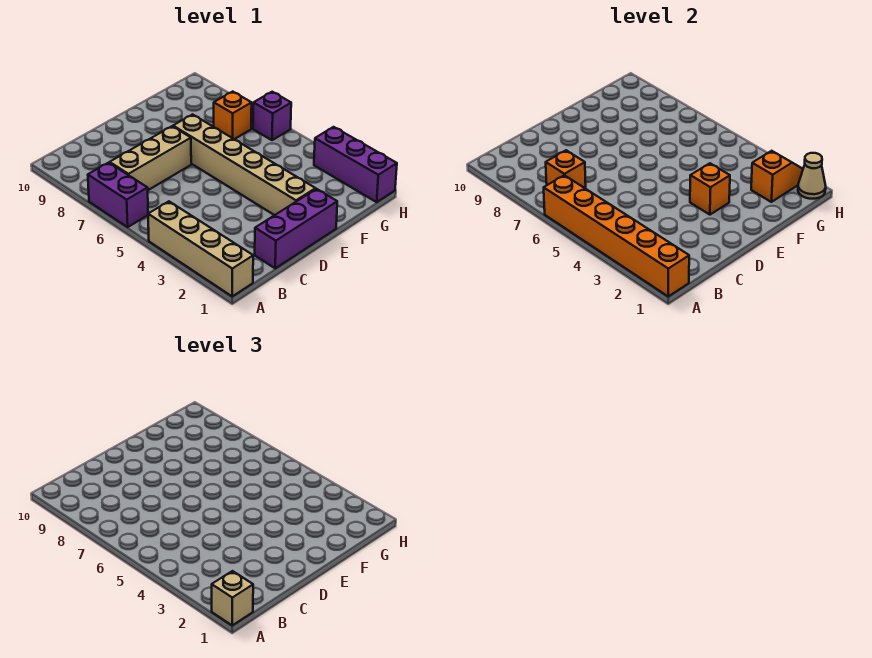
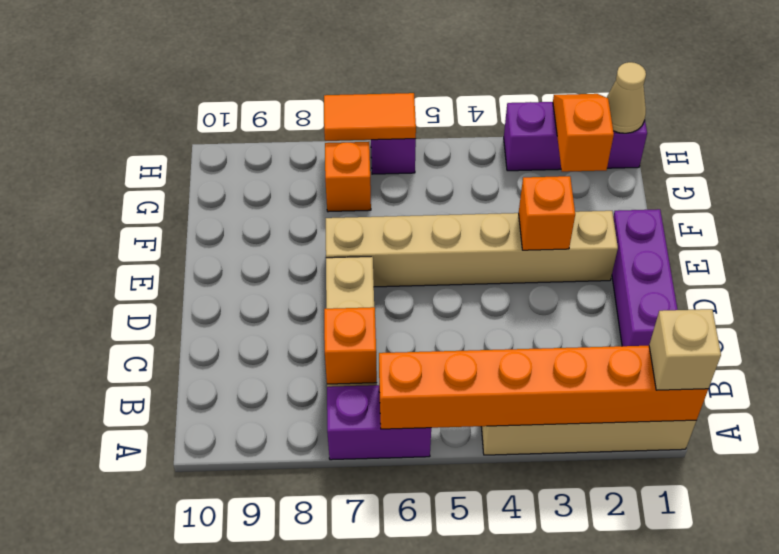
none -> orange 1x2 tile [324,93,416,141]

